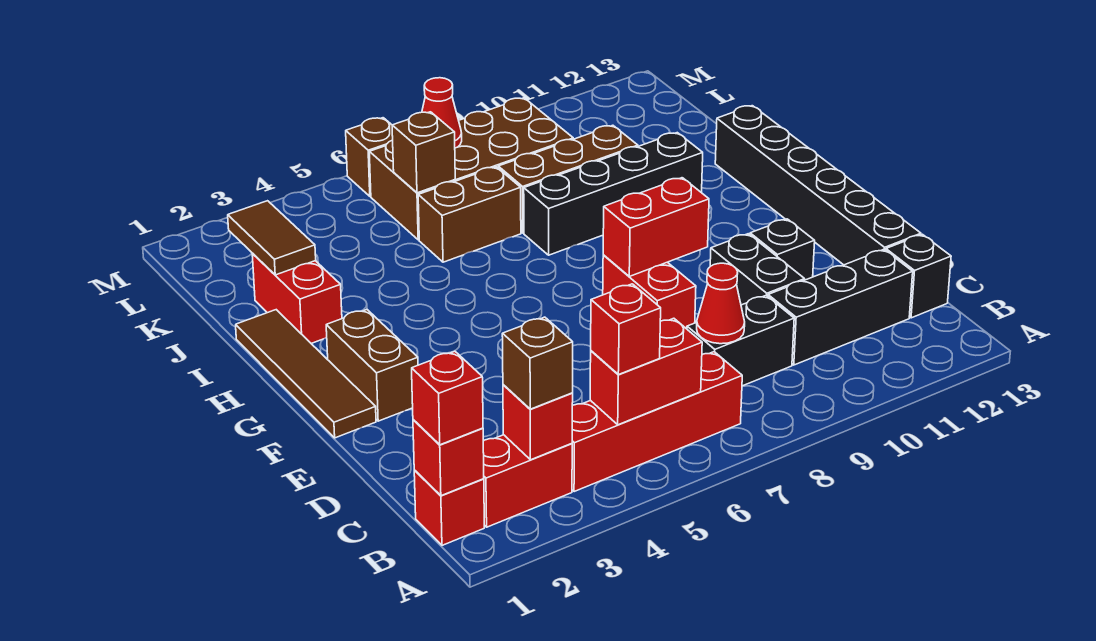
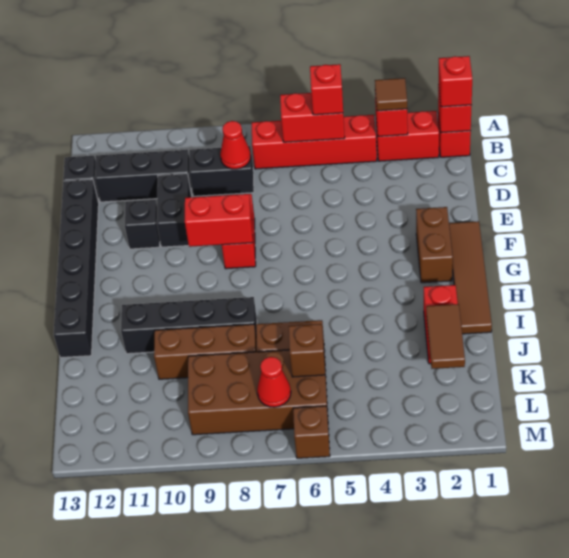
brown 1x1 brick [502,317,573,409] -> brown 1x1 tile [375,78,407,111]

